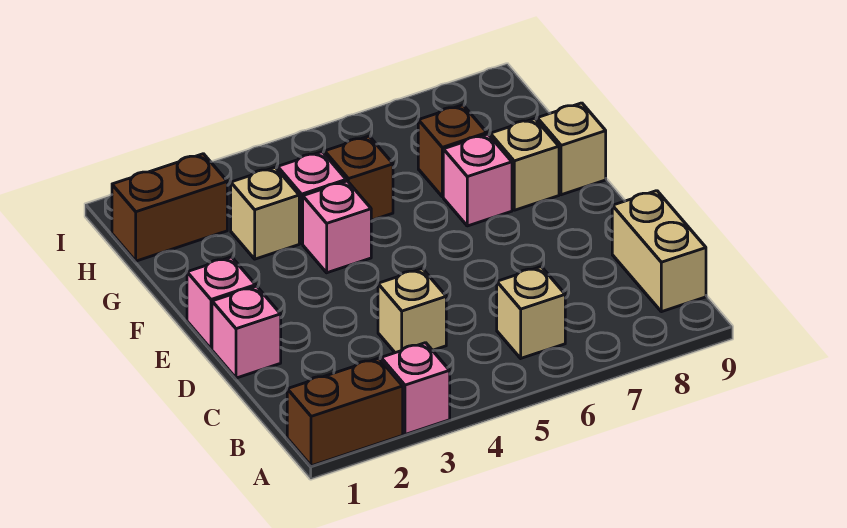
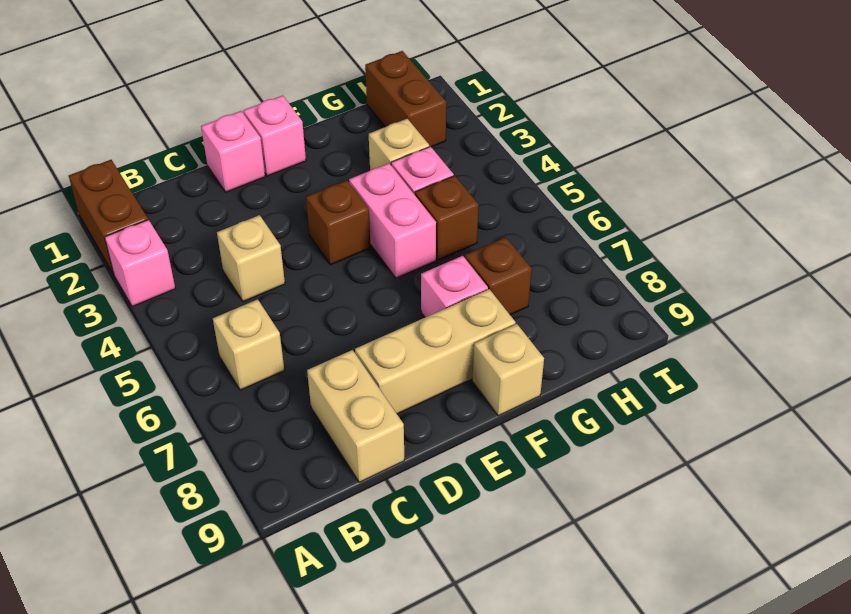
tan 1x2 brick [612,191,706,312] -> tan 1x2 brick turned to [307,350,404,482]
none -> brown 1x1 brick [306,180,371,265]
pink 1x1 brick [303,181,371,273] -> pink 1x2 brick [349,163,436,278]
tan 1x1 brick [490,119,559,210] -> tan 1x3 brick [355,289,516,414]

